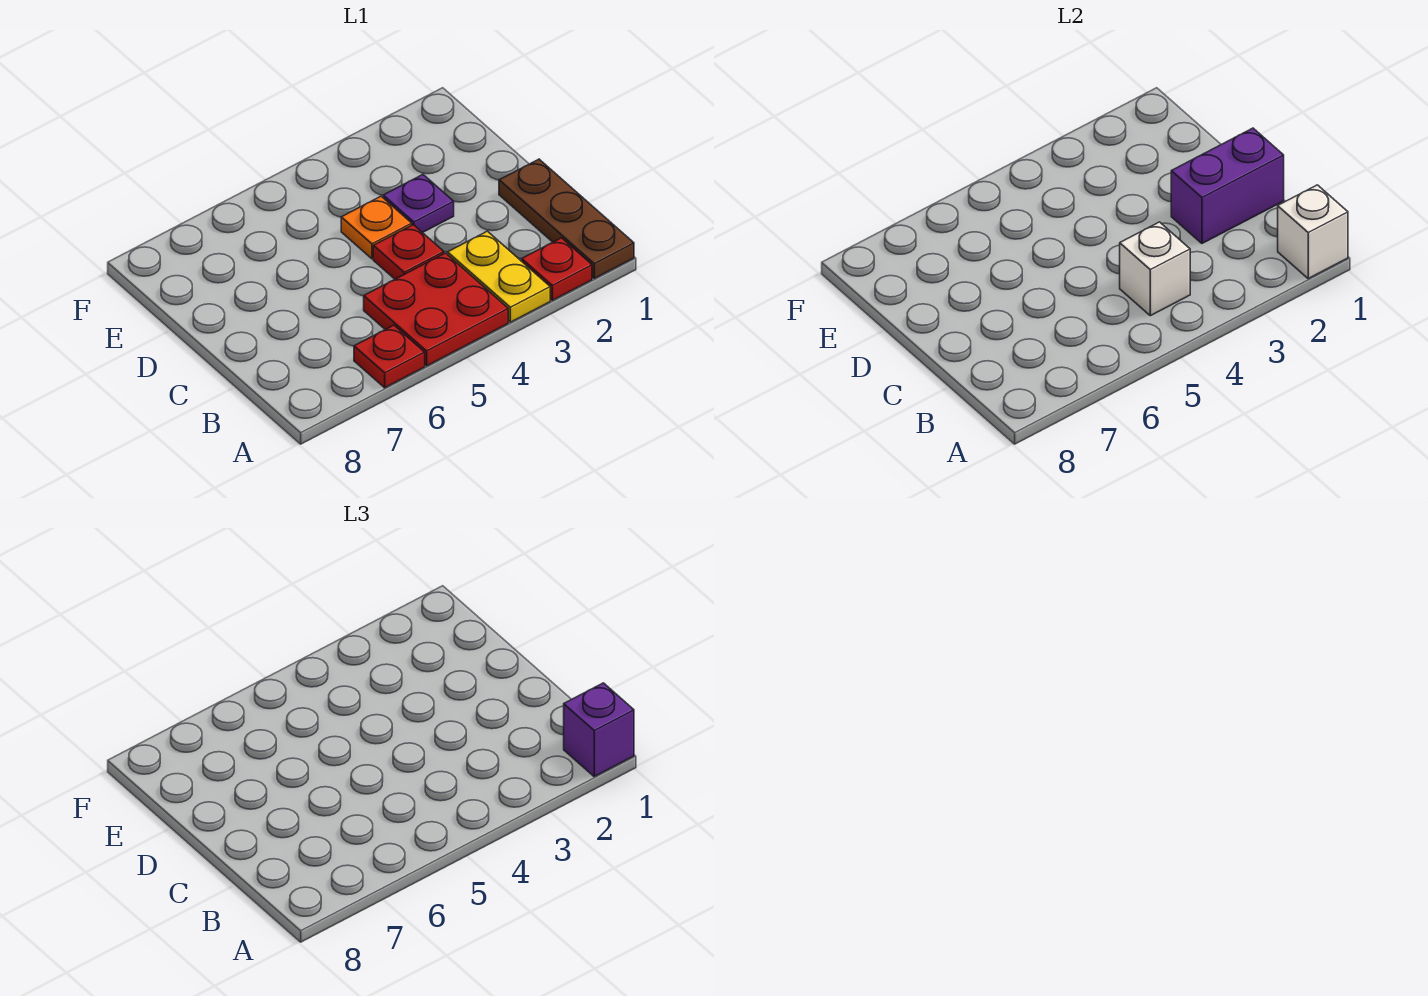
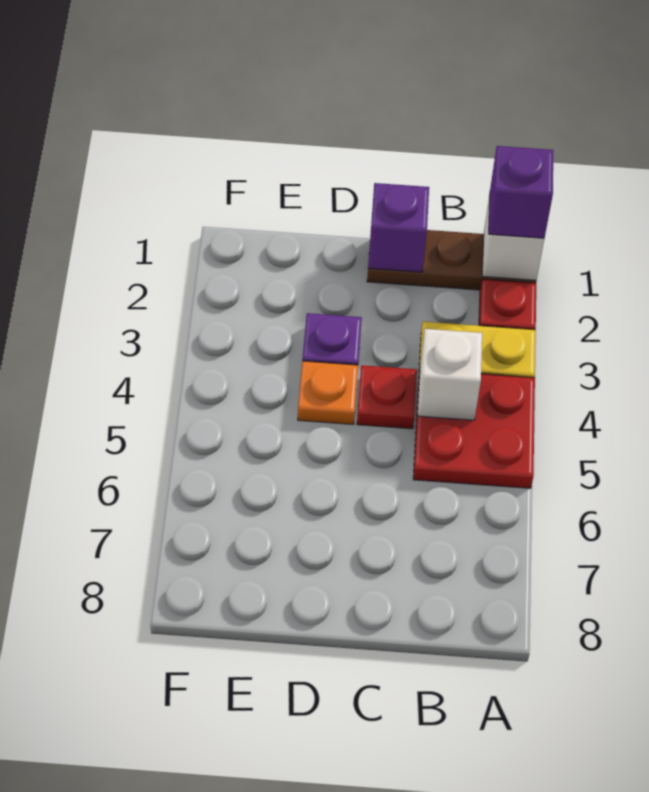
red 1x1 plate [354,325,425,388] -> none
purple 1x2 brick [1171,128,1284,243] -> purple 1x1 brick [368,183,429,272]

